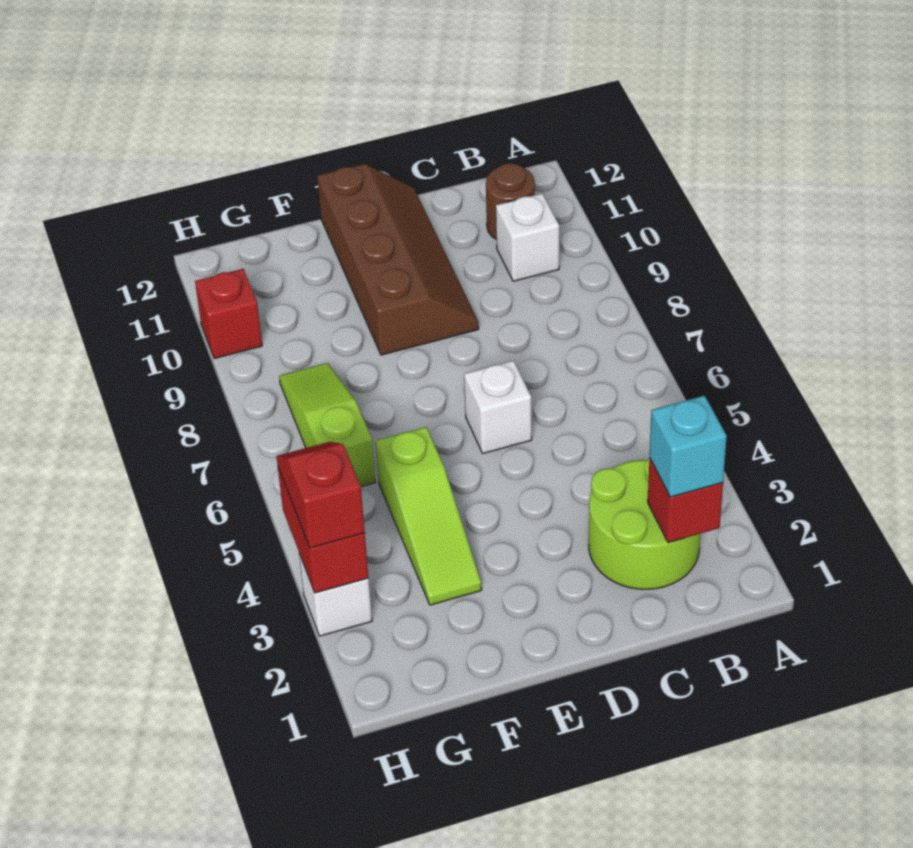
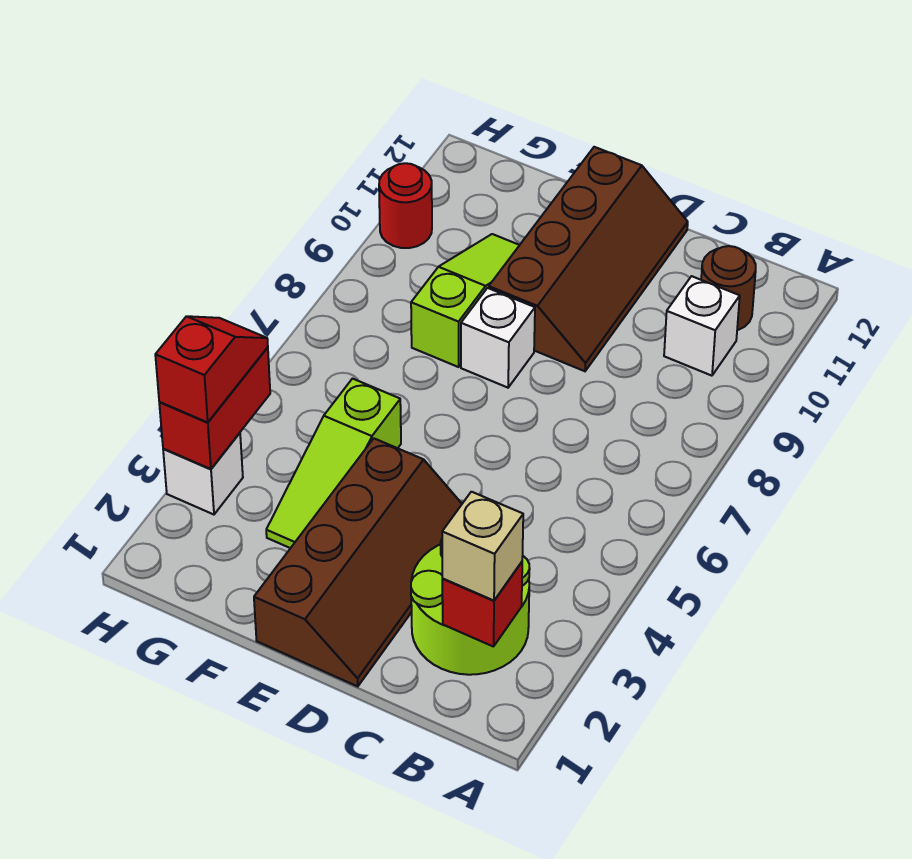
cyan 1x1 brick [650,396,727,497] -> tan 1x1 brick [442,492,523,601]
none -> brown 2x4 slope [254,439,462,687]
white 1x1 brick [464,361,532,453] -> white 1x1 brick moved to [461,288,535,388]
lime 1x3 slope [279,363,375,487] -> lime 1x3 slope moved to [411,234,519,367]
red 1x1 brick [195,269,262,359] -> red 1x1 round brick [379,163,432,248]

